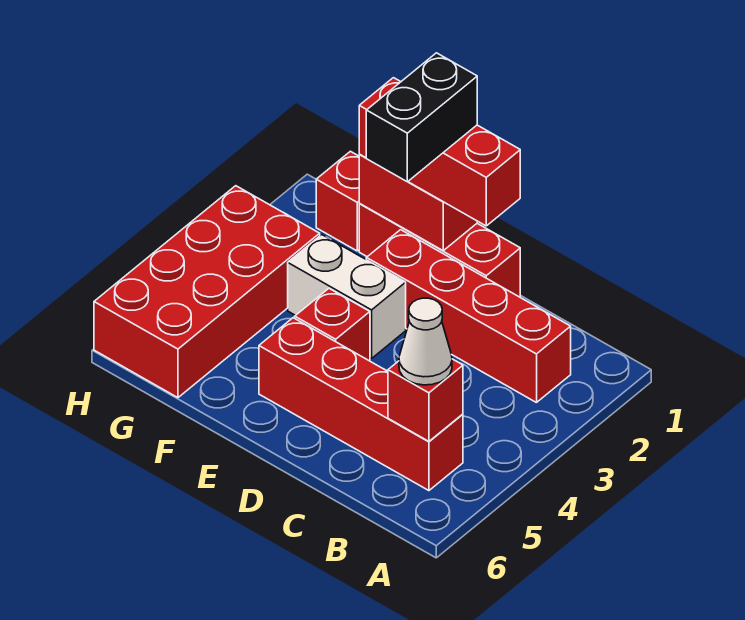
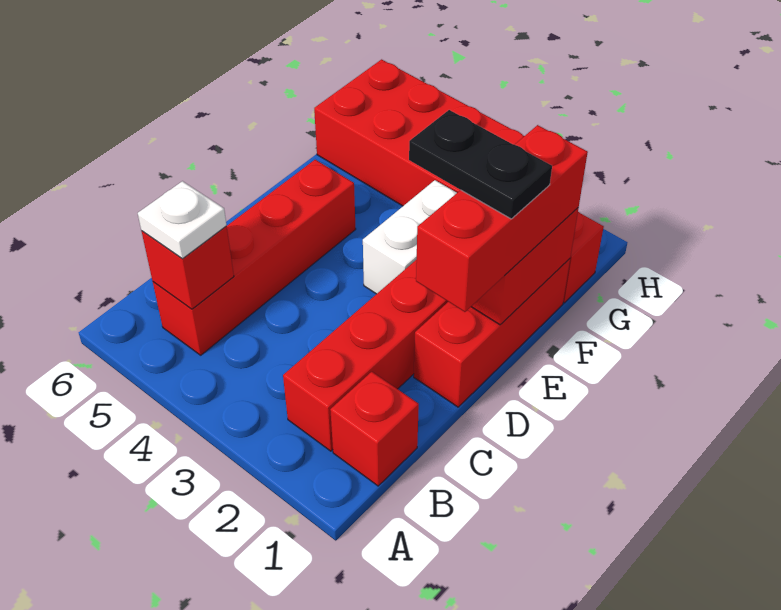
white 1x1 cone [399,298,452,385] -> white 1x1 plate [138,181,227,259]
black 1x2 brick [366,53,477,182] -> black 1x2 plate [409,110,552,219]
red 1x1 brick [295,289,370,360] -> red 1x1 brick moved to [330,372,419,486]

